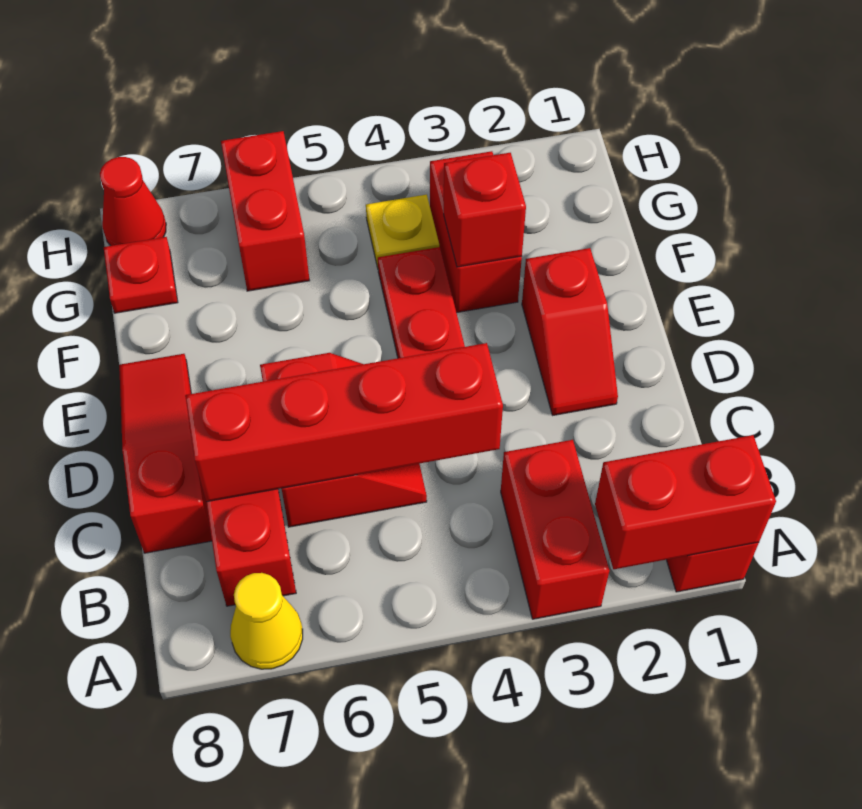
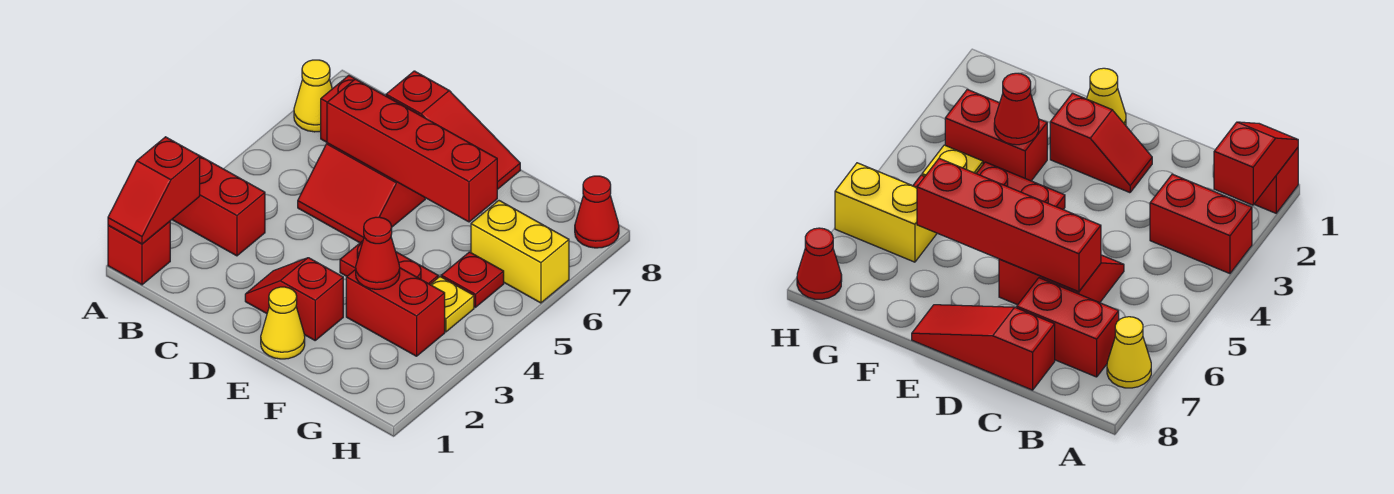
red 1x2 brick [595,435,776,569] -> red 1x2 slope [108,137,200,244]
red 1x4 brick [185,343,503,502] -> red 1x4 brick turned to [327,79,497,222]
none -> yellow 1x1 cone [261,287,305,359]
red 1x1 brick [444,153,526,267] -> red 1x1 cone [356,217,400,289]
red 1x2 brick [221,131,310,291] -> yellow 1x2 brick [471,201,569,303]
red 1x1 plate [104,237,178,313] -> red 1x1 plate moved to [441,252,504,307]

